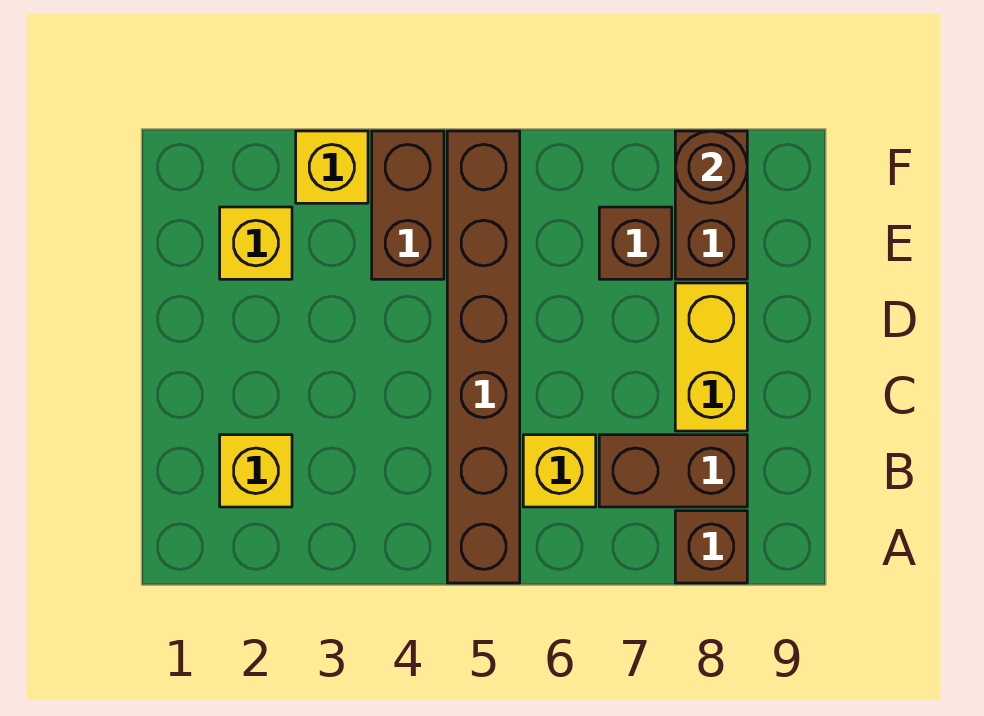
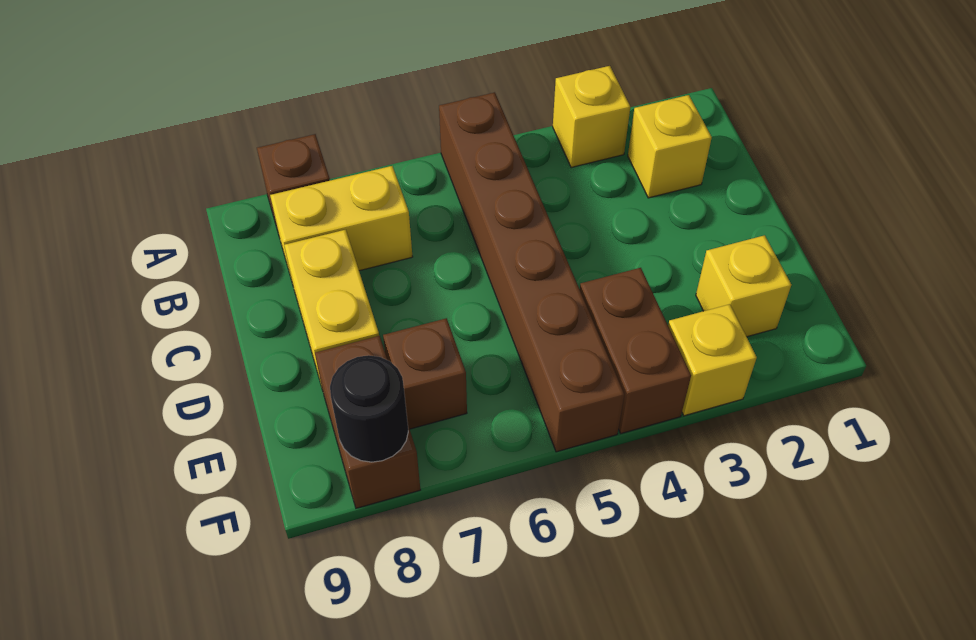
yellow 1x1 brick [523,435,596,507] -> yellow 1x1 brick moved to [553,66,630,168]
brown 1x2 brick [599,435,747,507] -> yellow 1x2 brick [270,166,413,284]
brown 1x1 round brick [675,131,747,203] -> black 1x1 round brick [330,355,408,462]

